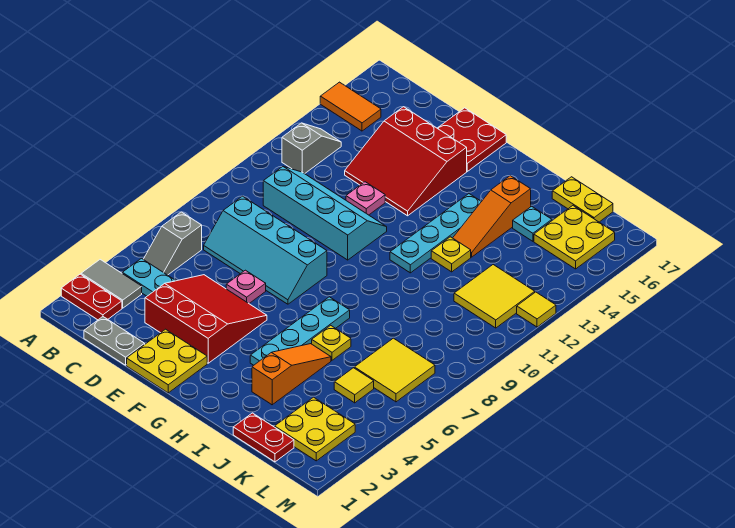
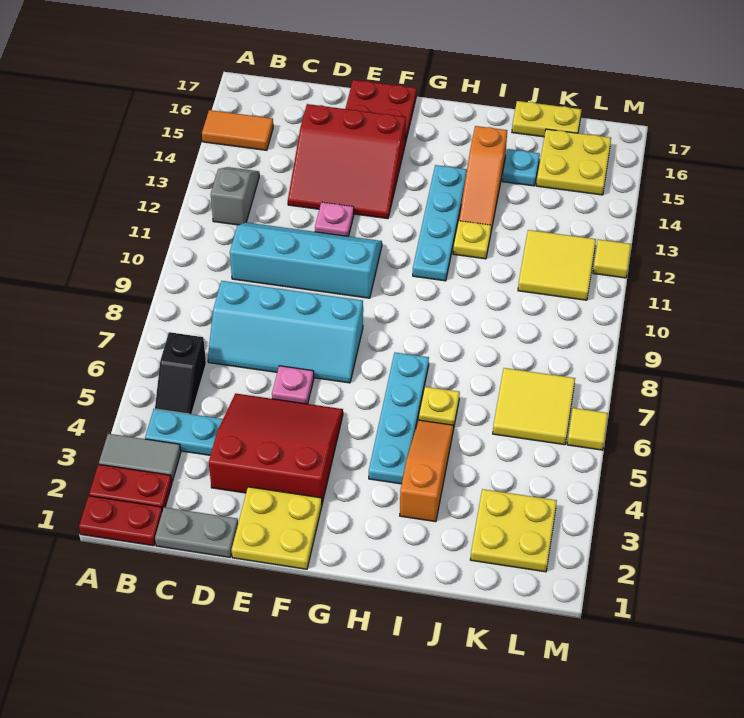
grey 1x2 slope [143,212,202,275] -> black 1x2 slope [155,332,206,414]
red 1x2 plate [233,413,294,462] -> red 1x2 plate moved to [79,496,162,546]
yellow 1x1 tile [334,368,374,403] -> yellow 1x1 tile moved to [567,408,608,450]

